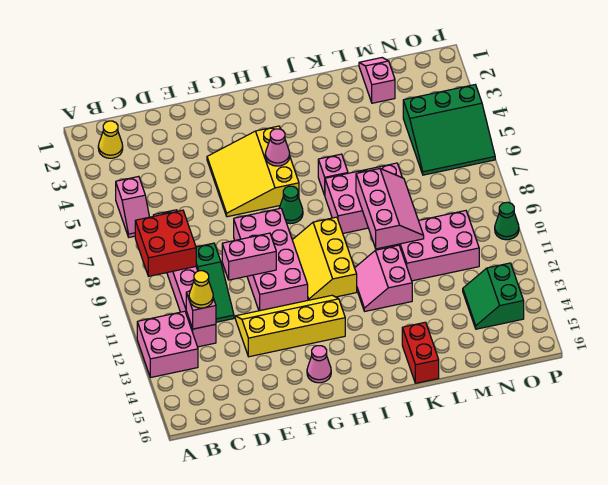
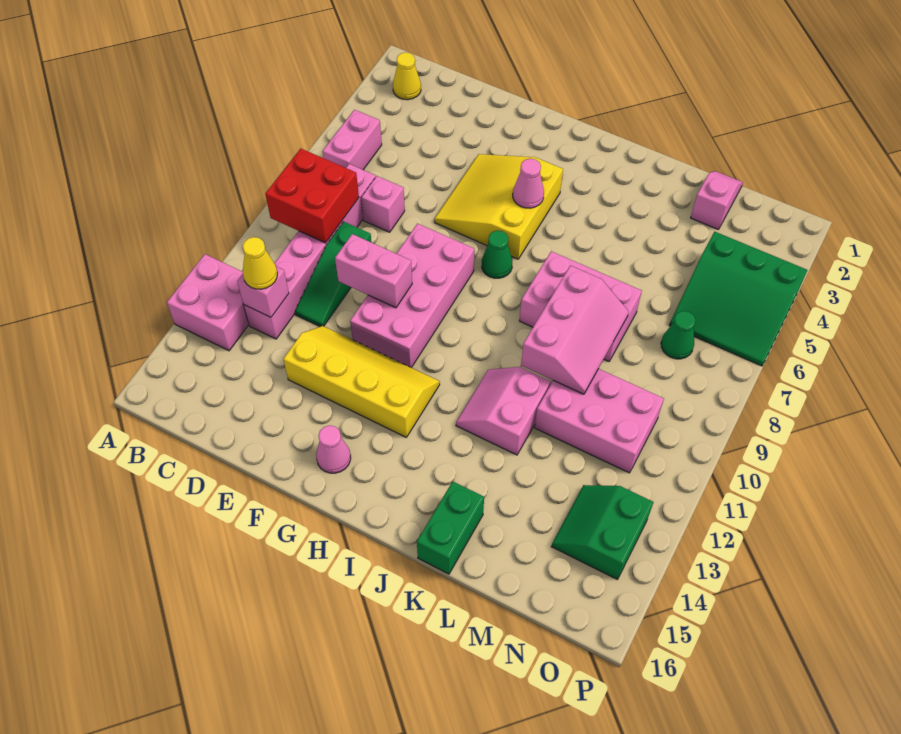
pink 1x2 slope [116,176,149,237] -> pink 1x2 brick [323,110,382,170]
yellow 2x3 slope [292,217,357,300] -> none
pink 1x1 brick [318,154,348,195] -> pink 1x1 brick moved to [361,176,405,232]
red 1x2 brick [402,322,439,383] -> green 1x2 brick [417,481,484,574]
green 1x1 cone [495,202,519,240] -> green 1x1 cone moved to [661,311,696,359]

